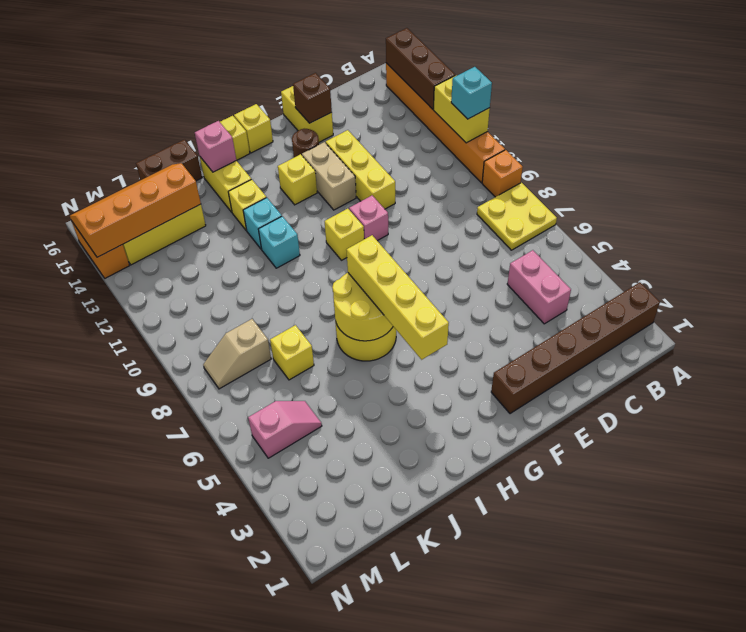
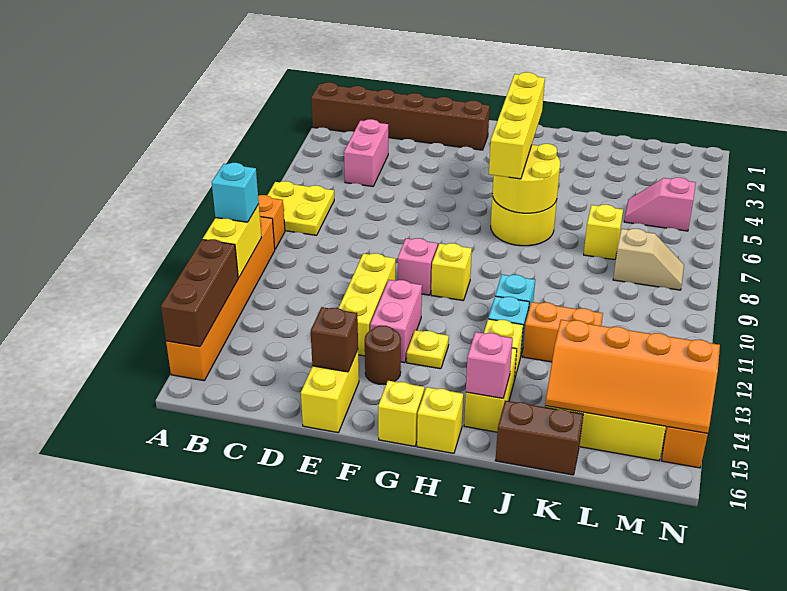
tan 1x2 brick [302,142,356,210] -> pink 1x2 brick [370,280,422,363]
yellow 1x1 brick [278,154,317,205] -> yellow 1x1 plate [407,330,449,369]
none -> orange 1x2 brick [523,302,603,362]

